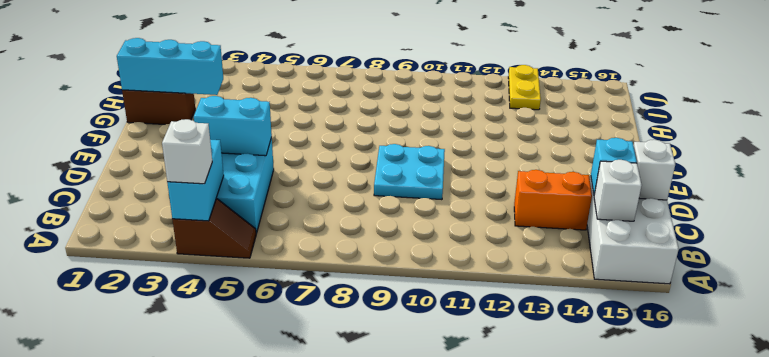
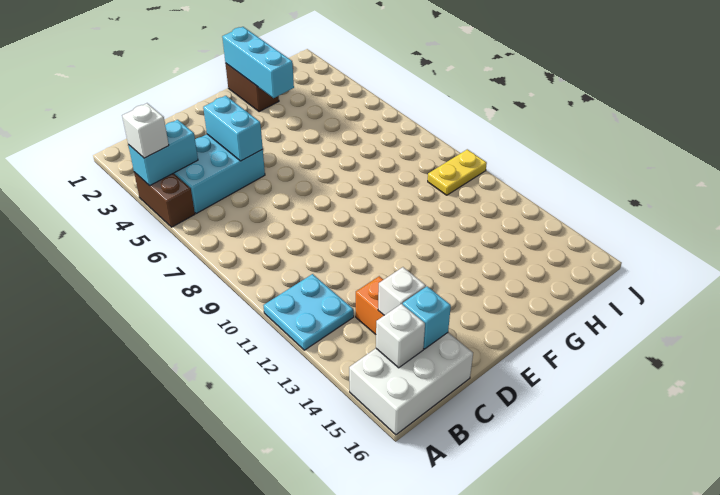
brown 1x2 slope [172,199,256,258] -> brown 1x2 brick [134,172,195,227]
white 1x1 brick [633,140,675,200] -> white 1x1 brick moved to [378,267,426,315]
cyan 2x2 plate [374,144,445,200] -> cyan 2x2 plate moved to [263,274,354,350]
yellow 1x2 plate [508,65,541,110] -> yellow 1x2 plate moved to [428,149,487,195]

